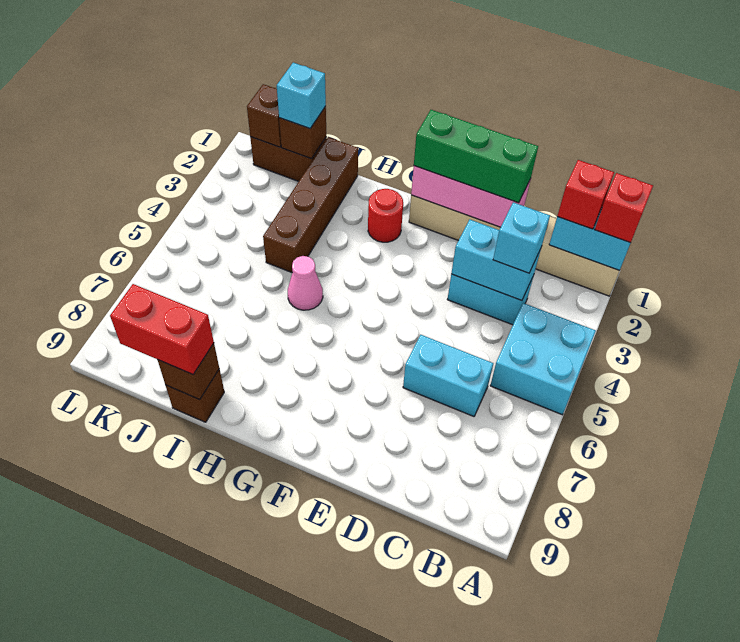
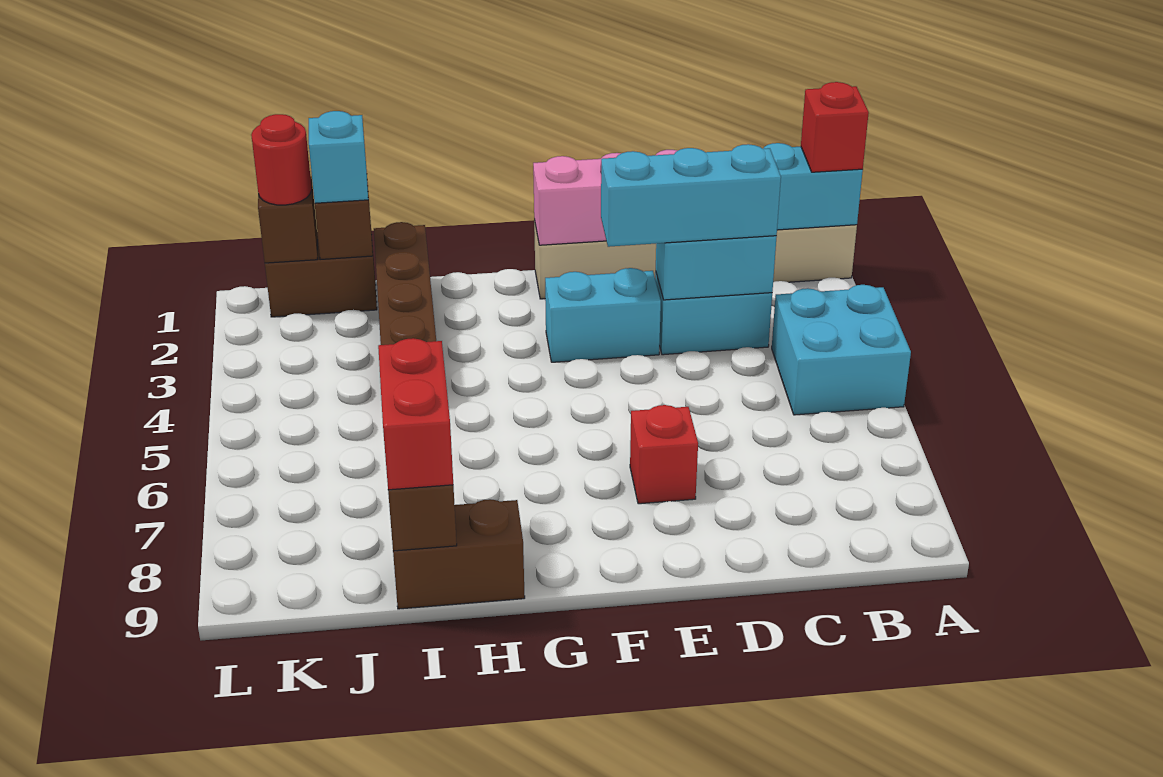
red 1x1 brick [557,160,614,229] -> red 1x1 brick moved to [630,405,698,504]
cyan 1x1 brick [493,202,550,273] -> cyan 1x3 brick [601,144,781,247]
cyan 1x2 brick [403,335,493,416] -> cyan 1x2 brick moved to [545,268,661,362]
green 1x3 brick [414,110,538,203] -> none
red 1x1 round brick [368,189,403,242] -> red 1x1 round brick moved to [251,114,312,205]
pink 1x1 cone [288,256,323,310] -> none
brown 1x1 brick [166,369,224,422] -> brown 1x2 brick [393,499,525,609]
red 1x2 brick [110,284,214,374] -> red 1x2 brick turned to [378,338,453,490]

